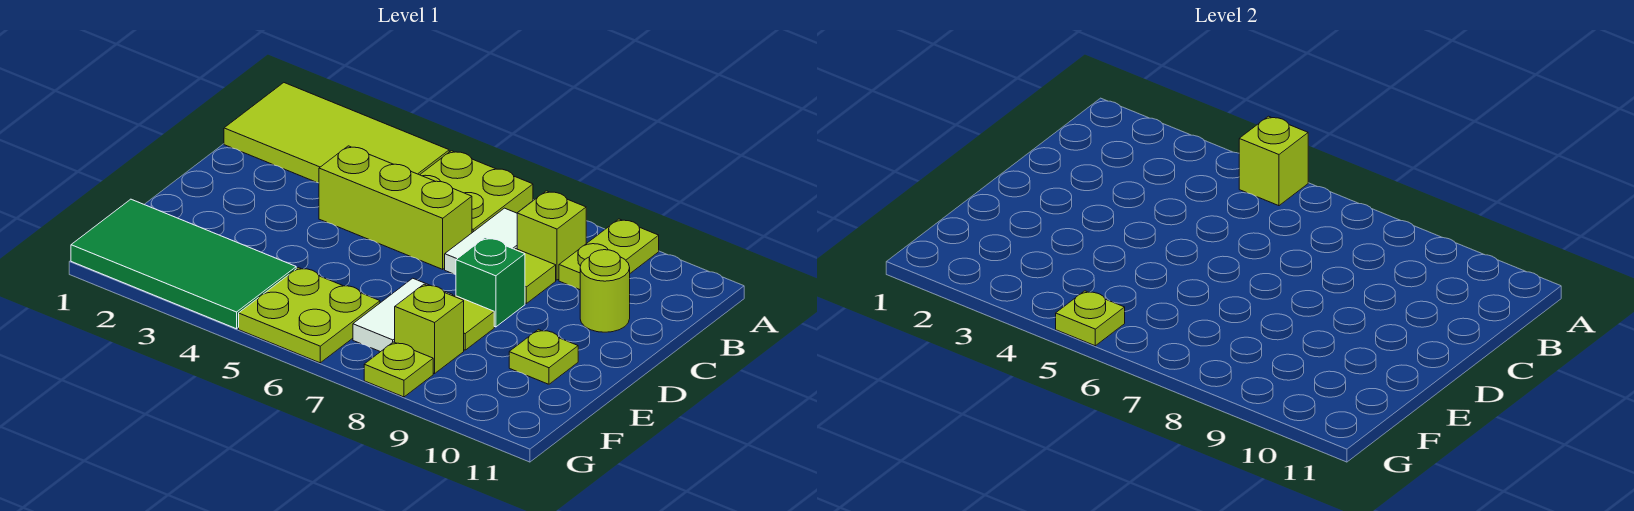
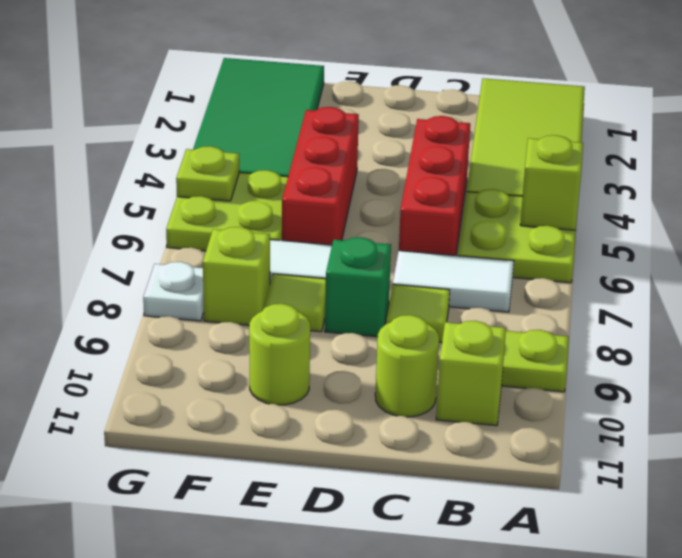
lime 1x1 brick [517,191,586,280] -> lime 1x1 brick moved to [436,321,506,426]
lime 1x3 brick [319,146,472,269] -> red 1x3 brick [399,116,470,255]
none -> red 1x3 brick [282,107,359,245]
lime 1x1 plate [509,329,578,384] -> lime 1x1 round brick [249,304,310,405]
lime 1x1 plate [364,342,433,397] -> white 1x1 plate [143,262,204,321]

